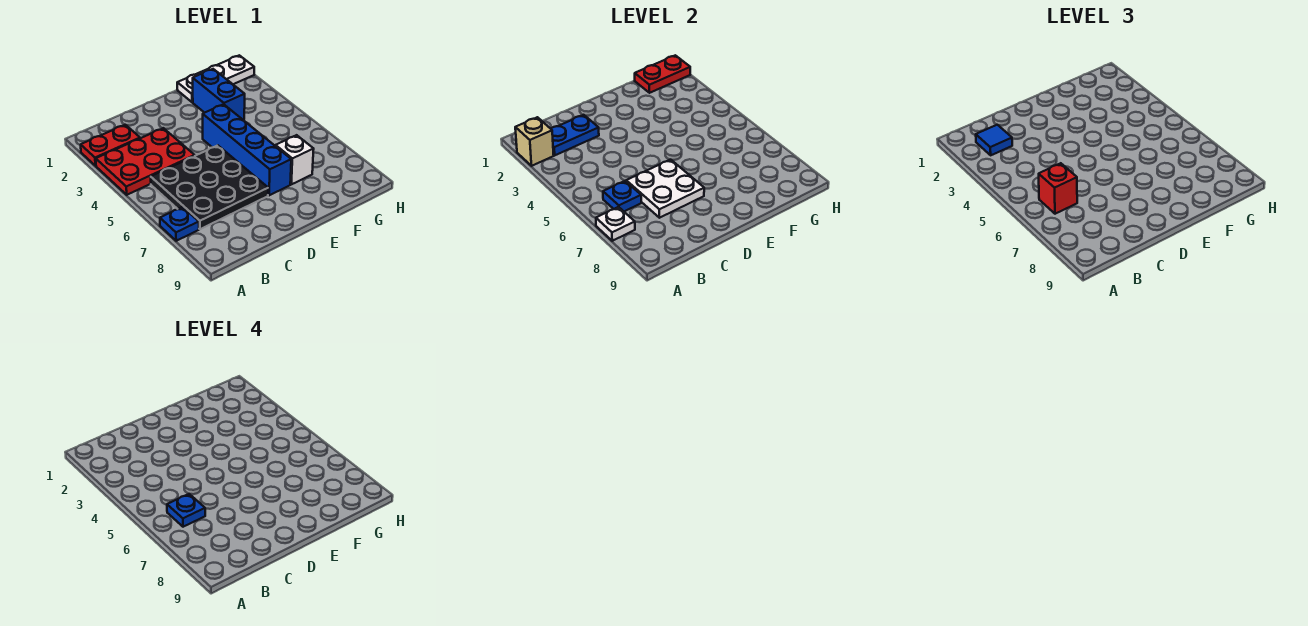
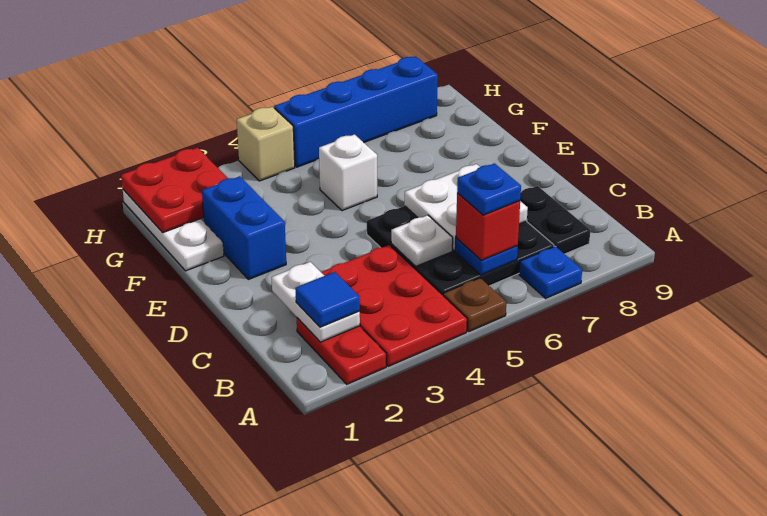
tan 1x1 brick [515,117,554,166] -> tan 1x1 brick moved to [237,107,295,181]
none -> brown 1x1 plate [443,278,506,332]
white 1x1 plate [596,207,635,241] -> white 1x1 plate moved to [391,215,453,266]
blue 1x2 plate [551,115,599,155] -> white 1x2 plate [272,262,360,342]
none -> black 1x2 plate [520,186,590,254]
blue 1x4 brick [203,104,291,195] -> blue 1x4 brick moved to [274,56,438,167]
blue 1x2 brick [193,69,245,120] -> blue 1x2 brick turned to [202,176,286,279]
white 1x1 brick [276,135,314,184] -> white 1x1 brick moved to [319,134,377,211]
red 1x2 plate [635,55,690,93] -> red 2x2 plate [121,148,228,233]

